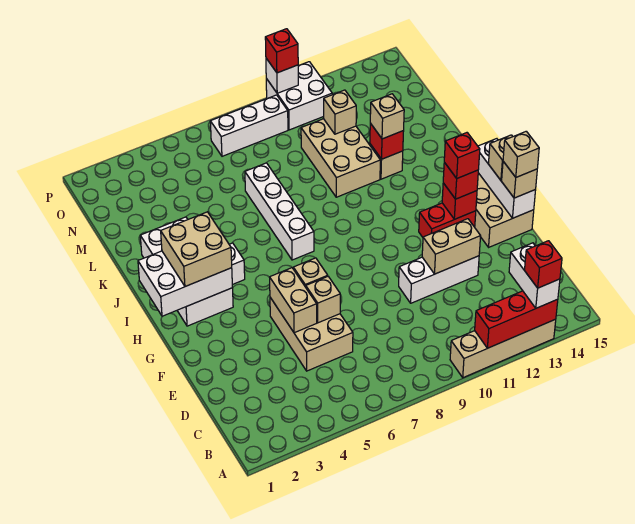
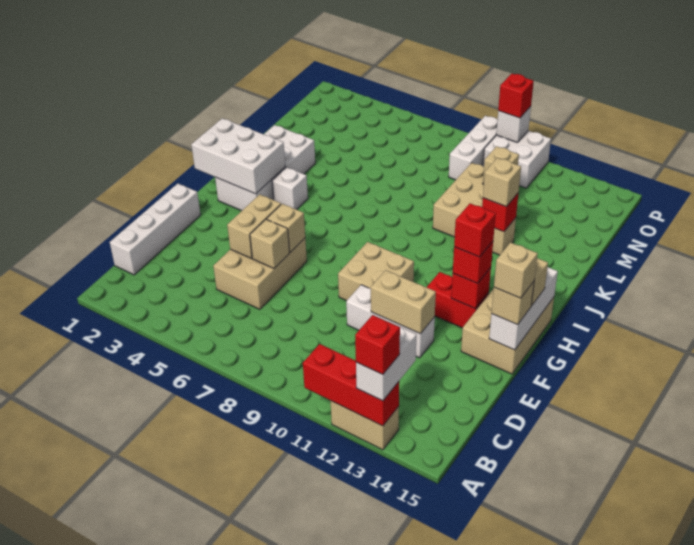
tan 1x4 brick [450,319,556,378] -> tan 1x2 brick [331,401,399,450]
tan 2x2 brick [161,212,232,286] -> tan 2x2 brick moved to [338,242,414,301]
white 1x4 brick [245,163,314,260] -> white 1x4 brick moved to [110,184,201,275]
white 1x3 brick [210,95,288,156] -> white 1x3 brick turned to [449,116,497,180]

